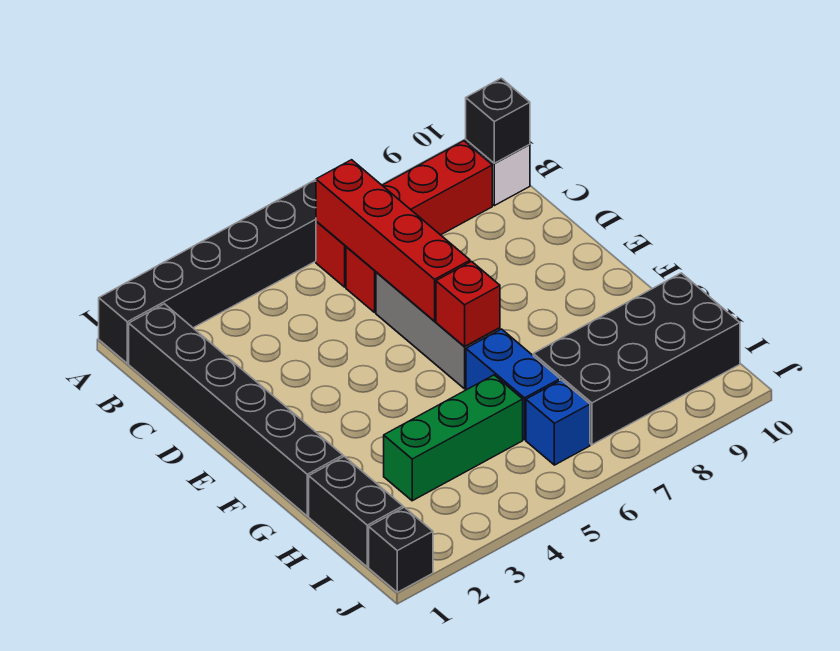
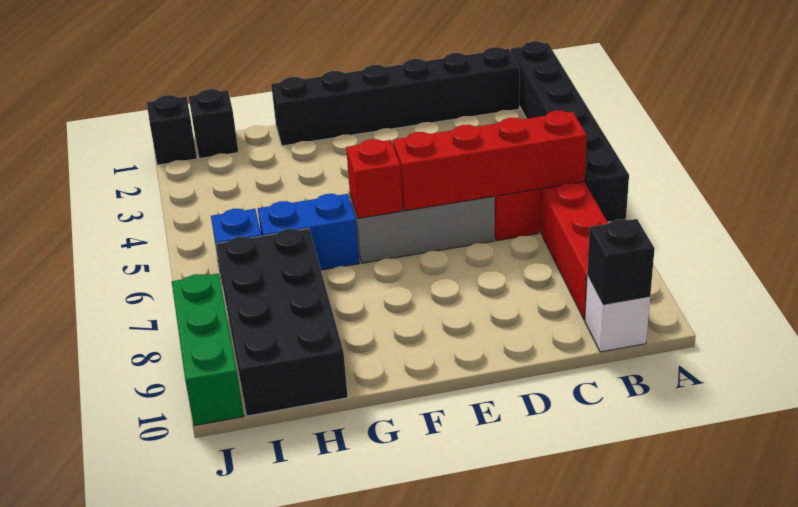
black 1x2 brick [309,456,403,567] -> black 1x1 brick [189,89,238,159]
green 1x3 brick [384,375,523,501] -> green 1x3 brick moved to [172,273,244,426]

